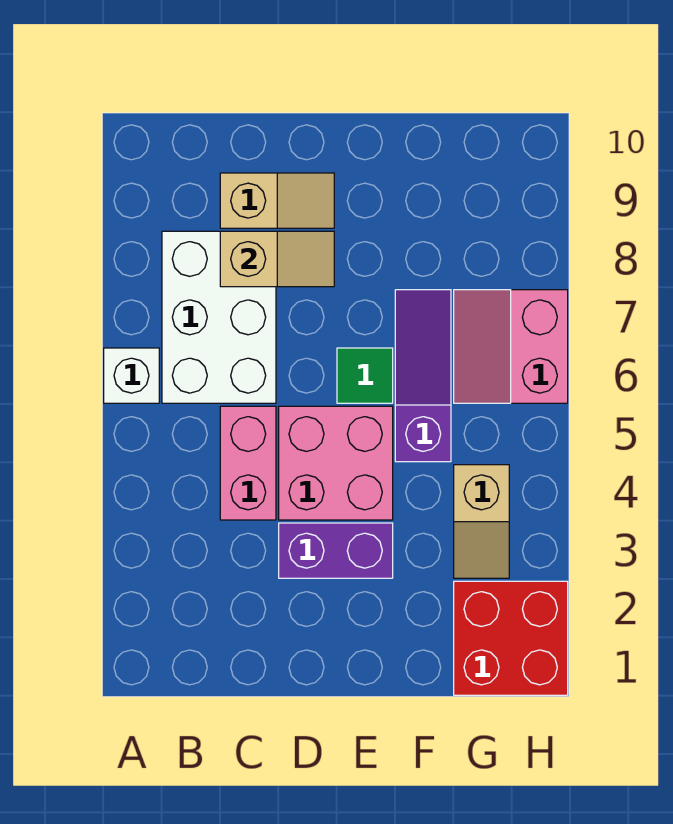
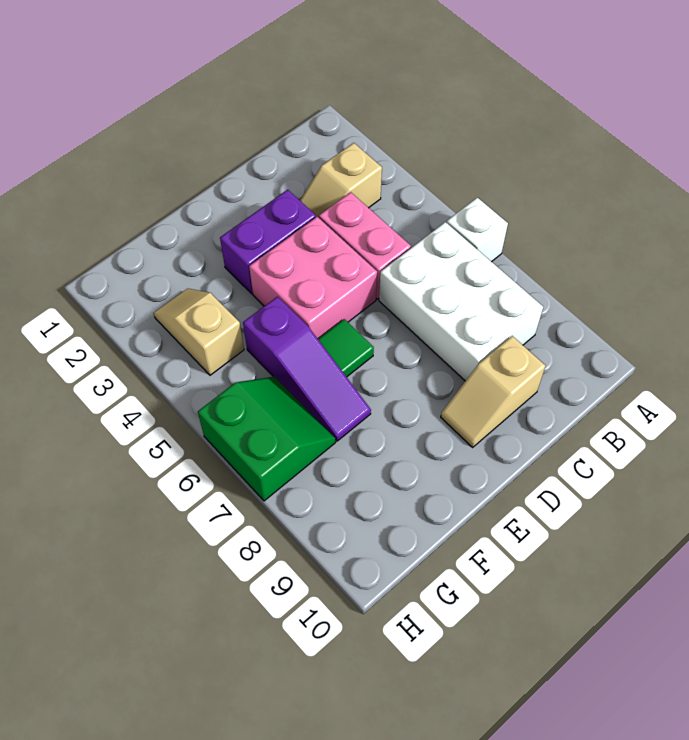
tan 1x2 slope [220,231,334,287] -> tan 1x2 slope moved to [300,143,382,218]
red 2x2 brick [454,581,568,695] -> none
pink 2x2 slope [454,290,568,403] -> green 2x2 slope [198,377,336,501]

